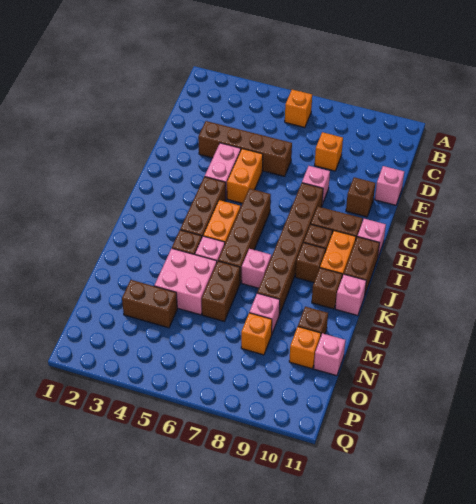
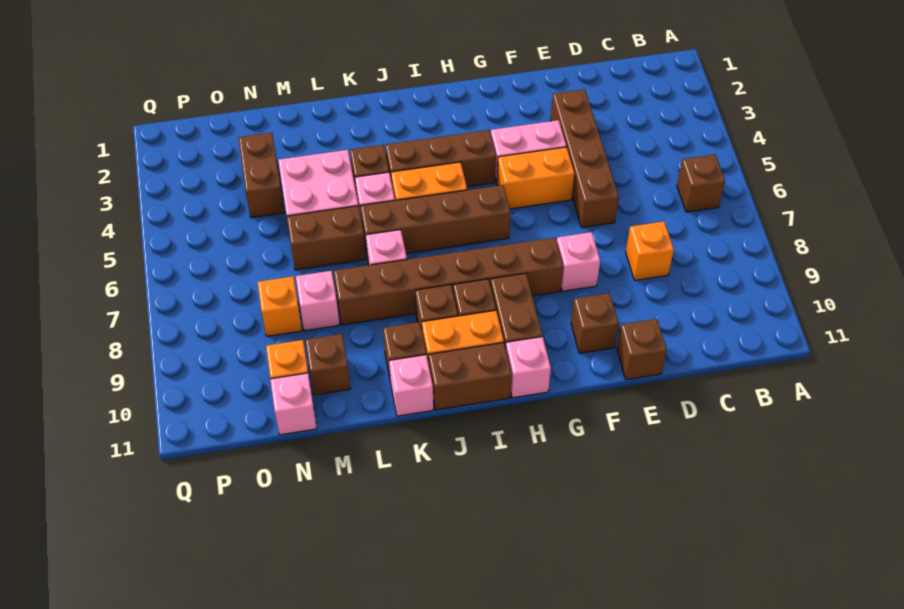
orange 1x1 brick [285,90,312,127] -> brown 1x1 brick [677,154,725,212]
pink 1x1 brick [375,166,404,205] -> brown 1x1 brick [617,319,667,380]

